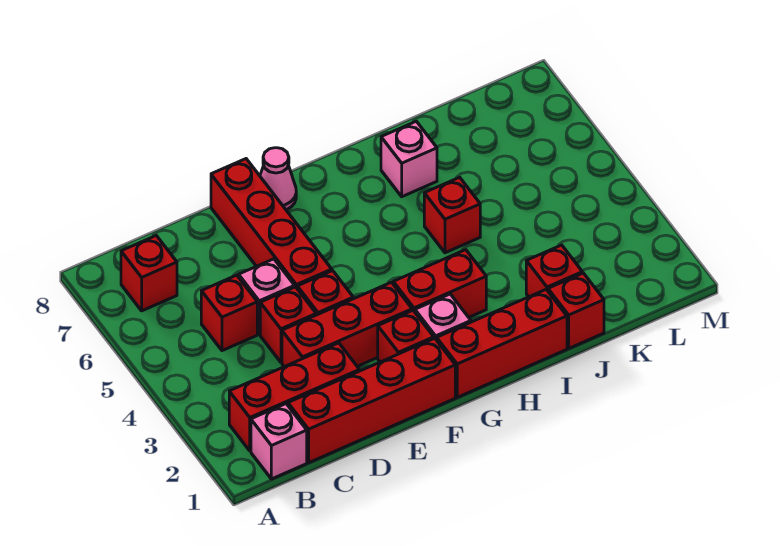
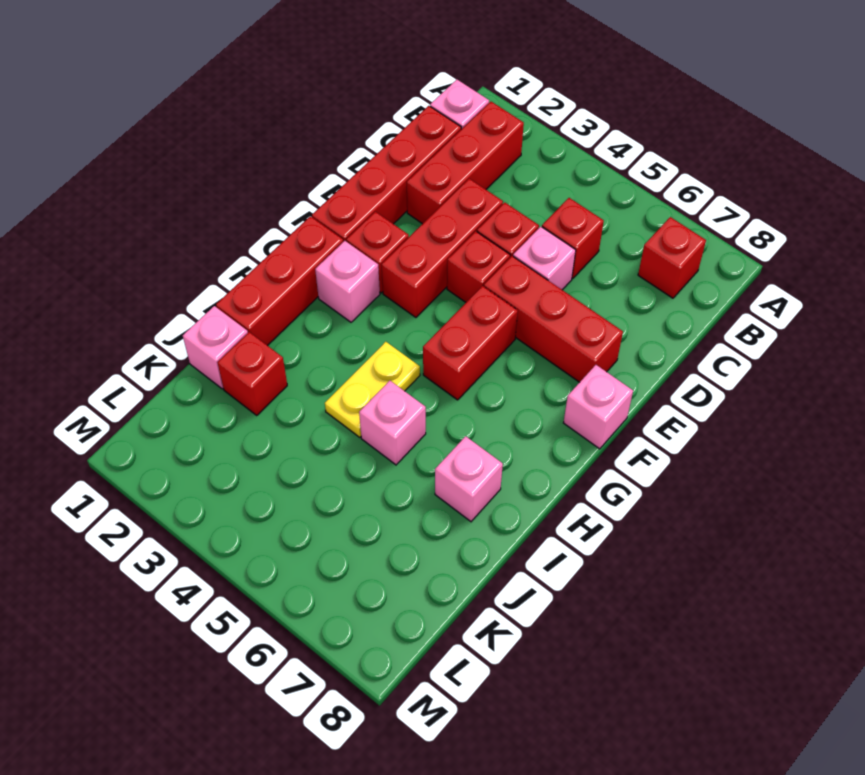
red 1x4 brick [211,159,332,288] -> red 1x3 brick [484,256,623,382]
pink 1x1 cone [260,148,296,210] -> pink 1x1 brick [564,365,633,449]
red 1x2 brick [393,250,486,317] -> red 1x2 brick moved to [423,286,518,400]
none -> yellow 1x2 plate [325,342,420,437]
red 1x1 brick [424,177,480,253] -> pink 1x1 brick [359,381,426,465]
red 1x1 brick [548,273,604,348] -> pink 1x1 brick [183,306,248,389]

